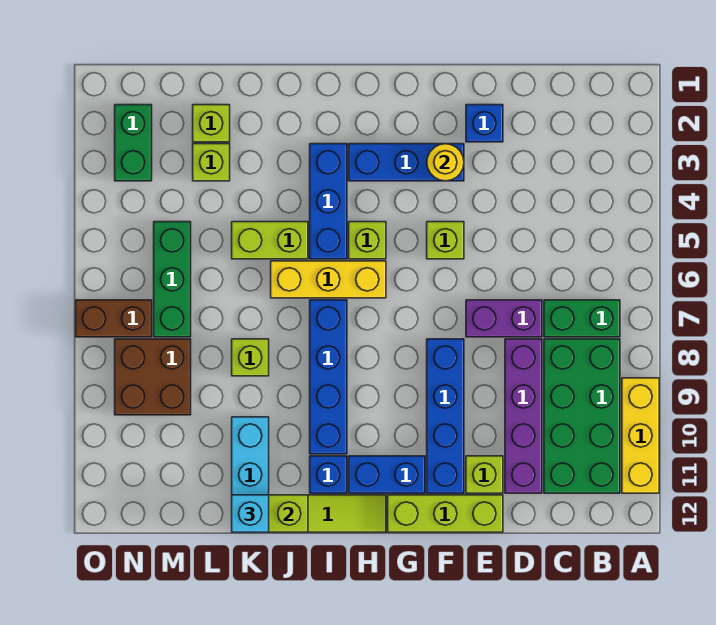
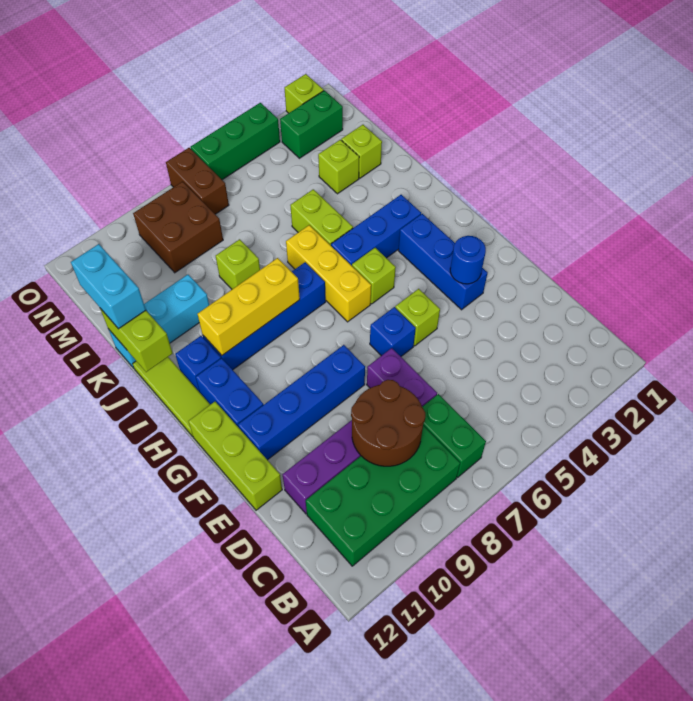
yellow 1x3 brick [622,378,659,493] -> yellow 1x3 brick moved to [198,258,300,355]
none -> brown 2x2 round brick [351,380,425,466]
blue 1x1 brick [466,105,503,142] -> blue 1x1 brick moved to [370,307,416,356]
lime 1x1 brick [466,456,503,493] -> lime 1x1 brick moved to [285,74,324,113]
yellow 1x1 round brick [427,144,464,181] -> blue 1x1 round brick [450,236,486,284]
cyan 1x1 brick [232,495,269,532] -> cyan 1x2 brick [71,244,146,329]
green 1x3 brick [154,222,191,337] -> green 1x3 brick moved to [191,103,280,180]

